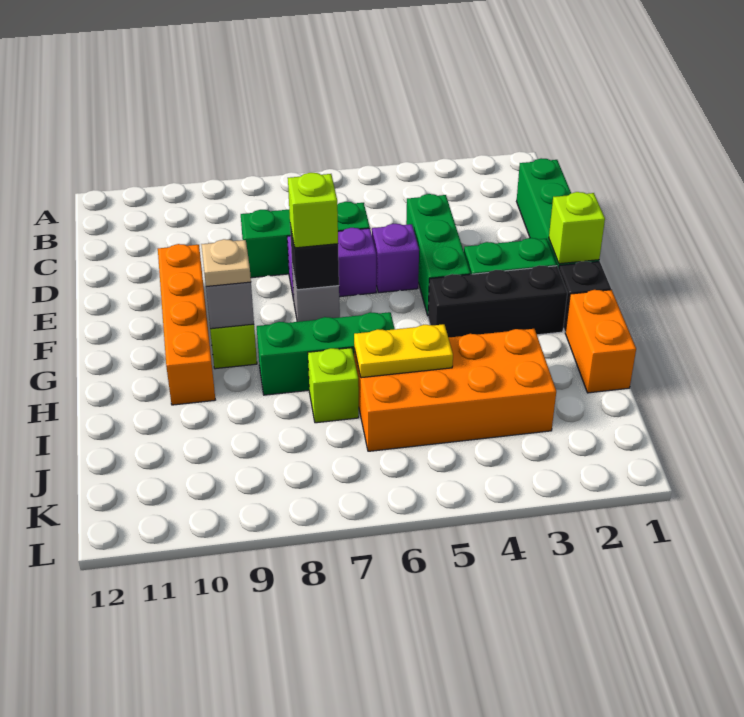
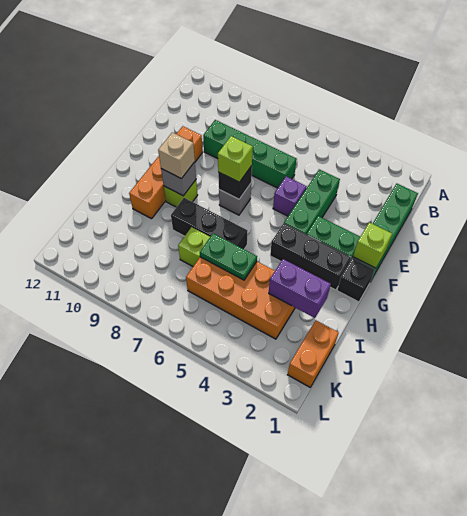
green 1x3 brick [241,202,370,278] -> green 1x4 brick [203,120,297,188]
purple 1x2 brick [287,228,376,300] -> purple 1x2 brick moved to [269,259,331,318]
tan 1x1 plate [201,239,251,287] -> tan 1x1 brick [158,132,195,179]
orange 1x2 brick [565,290,636,393] -> orange 1x2 brick moved to [288,320,339,387]
green 1x3 brick [257,312,395,395] -> black 1x3 brick [171,198,247,249]
yellow 1x2 plate [354,324,453,378] -> green 1x2 plate [200,233,257,280]

